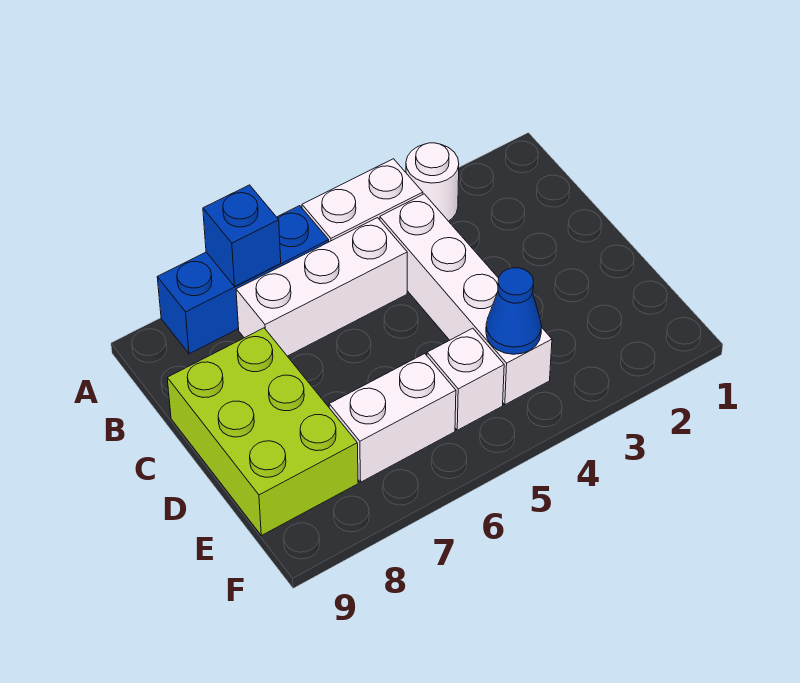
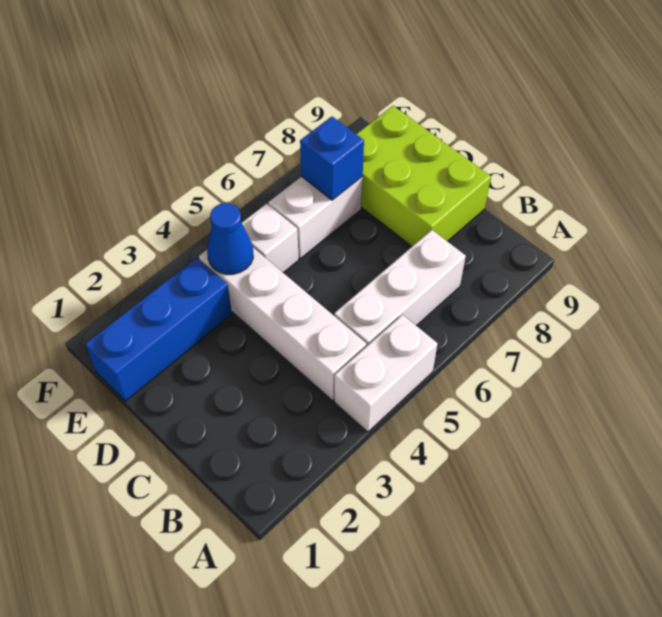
white 1x1 round brick [406,143,459,221] -> none
blue 1x3 brick [157,206,329,354] -> blue 1x3 brick moved to [85,258,232,401]
blue 1x1 brick [203,185,281,286] -> blue 1x1 brick moved to [300,117,364,200]

